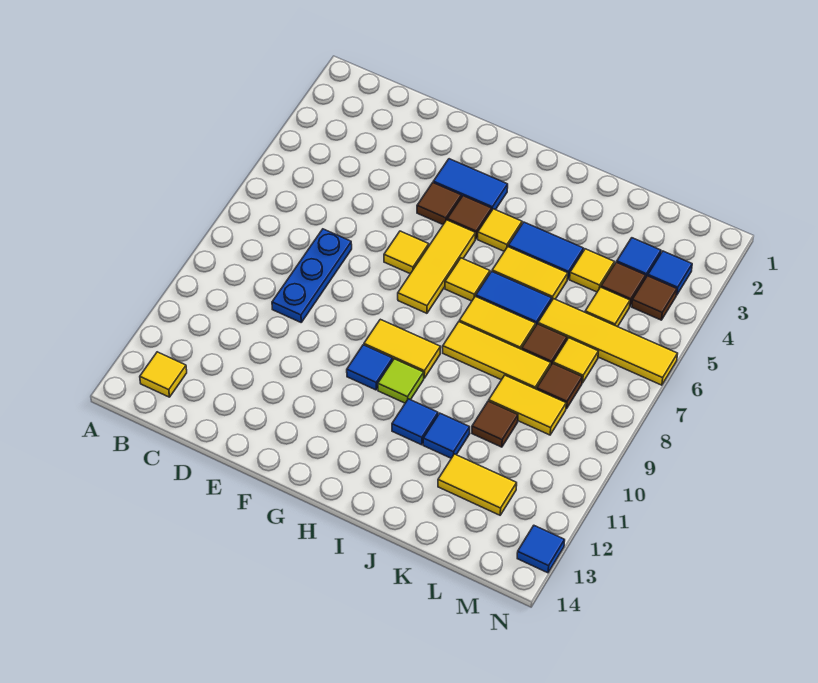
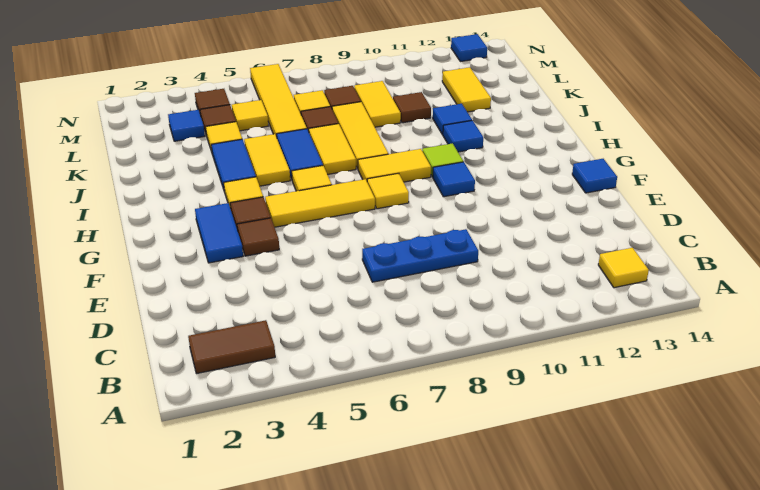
none -> brown 1x2 tile [188,320,275,374]
yellow 1x1 tile [384,231,429,274] -> yellow 1x1 tile moved to [367,173,409,209]
yellow 1x2 tile [364,319,441,378] -> yellow 1x2 tile turned to [358,149,431,182]
blue 1x1 tile [648,251,692,295] -> blue 1x1 tile moved to [572,159,617,193]

